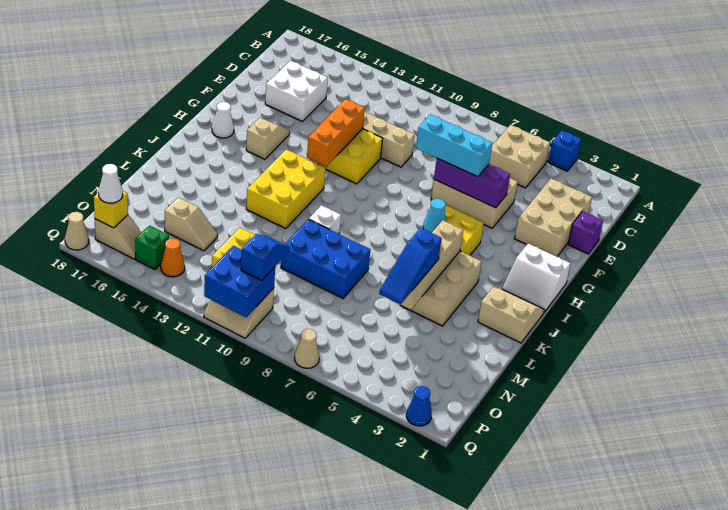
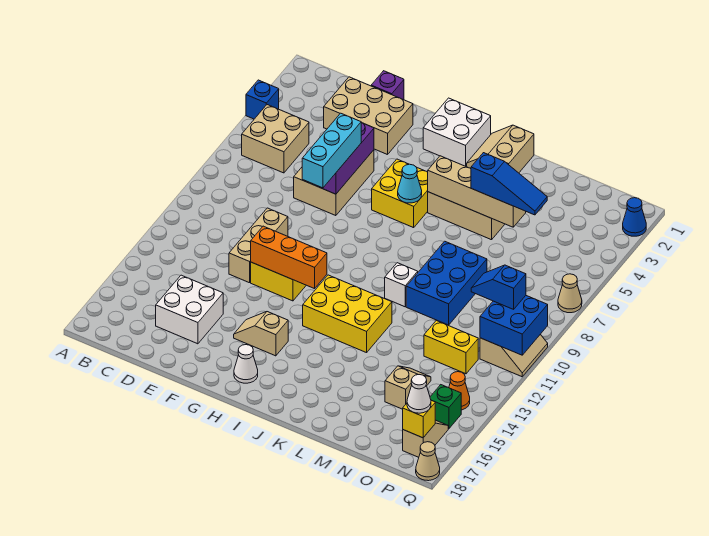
white 2x2 slope [502,244,571,312] -> white 2x2 brick [423,98,491,166]

